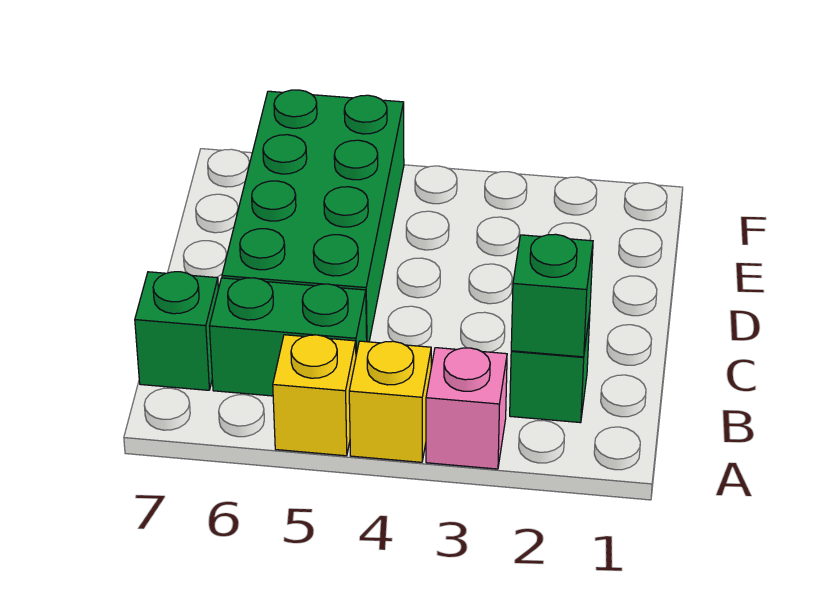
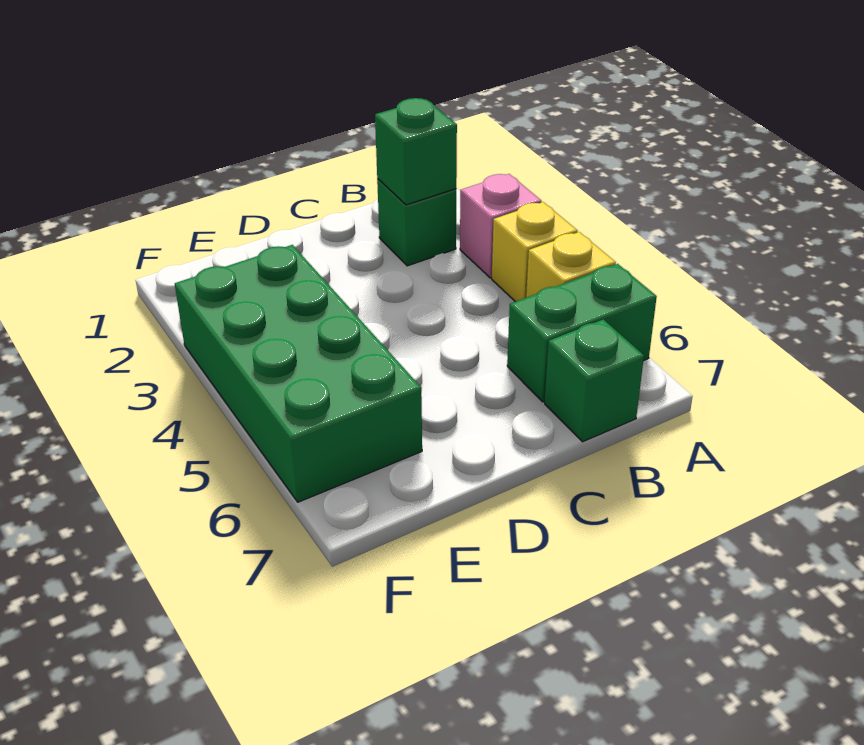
green 1x2 brick [209,278,367,396] -> green 1x2 brick turned to [507,264,657,402]
green 2x4 brick [222,90,404,342] -> green 2x4 brick turned to [175,245,422,502]

